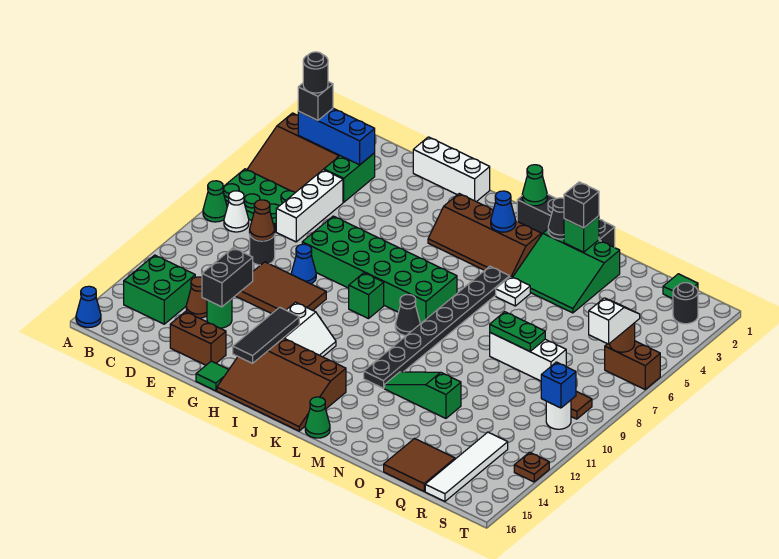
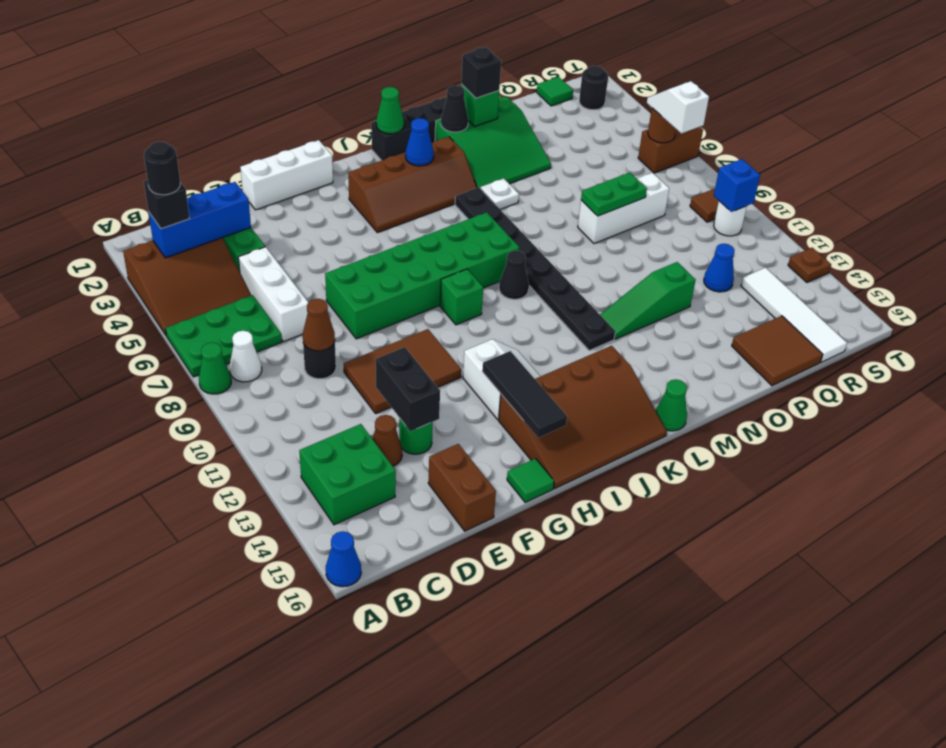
brown 1x2 brick [170,312,226,365] -> brown 1x2 brick turned to [428,444,496,531]
blue 1x1 cone [291,244,316,284] -> blue 1x1 cone moved to [704,244,734,292]

